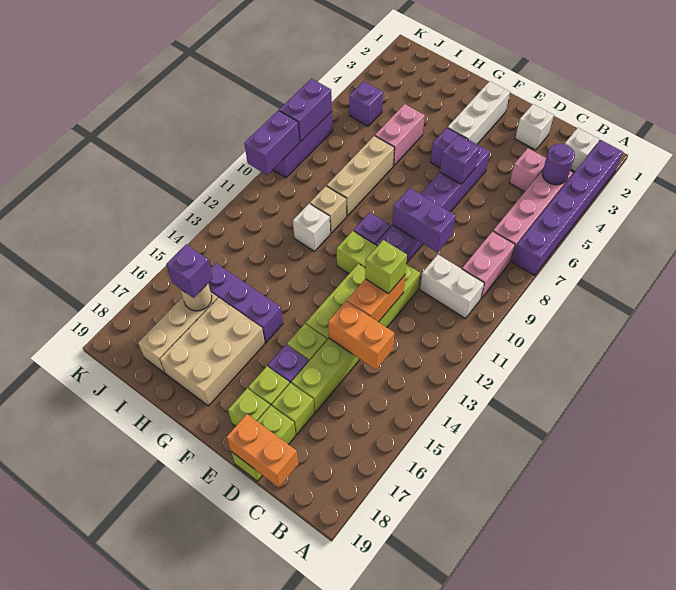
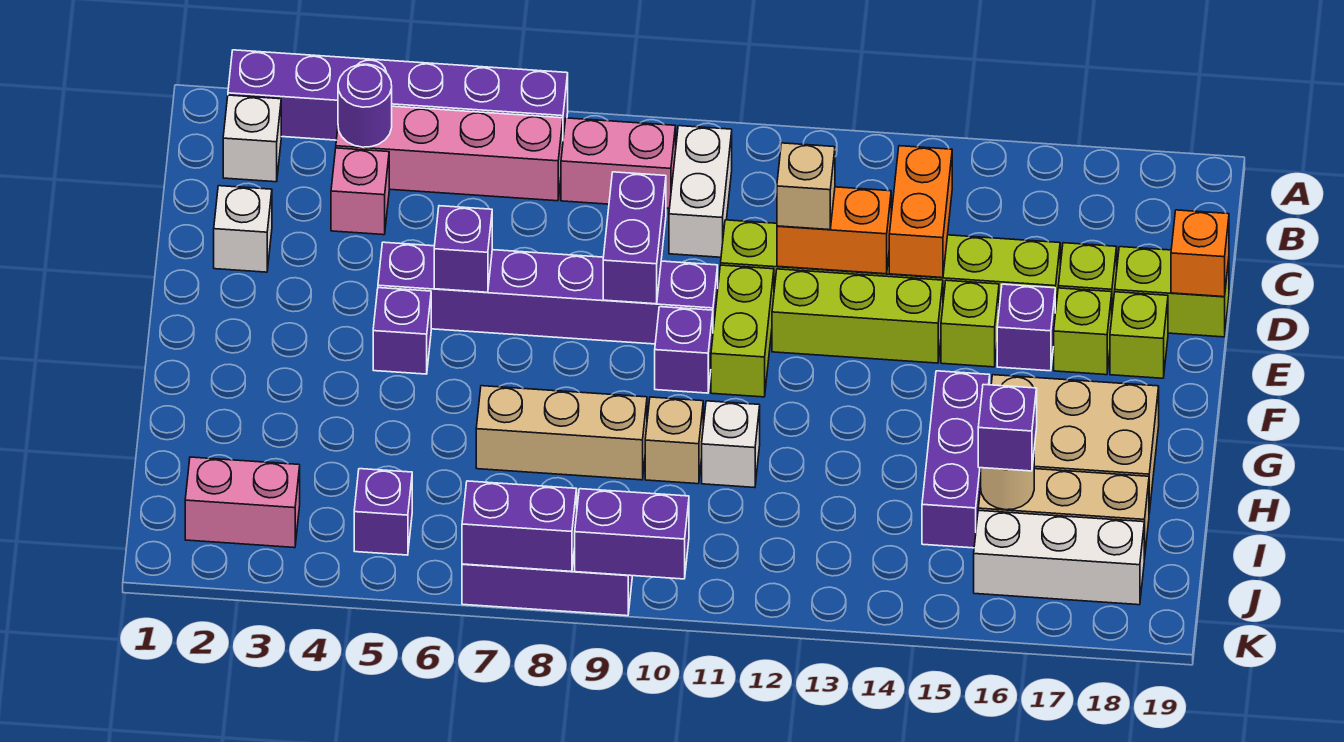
orange 1x2 brick [226,414,298,487] -> orange 1x1 brick [1171,210,1229,297]
lime 1x1 brick [365,240,407,294] -> tan 1x1 brick [777,143,835,230]
white 1x3 brick [448,81,510,144] -> white 1x3 brick moved to [974,510,1144,605]
pink 1x2 brick [375,104,425,166] -> pink 1x2 brick moved to [185,457,300,548]

